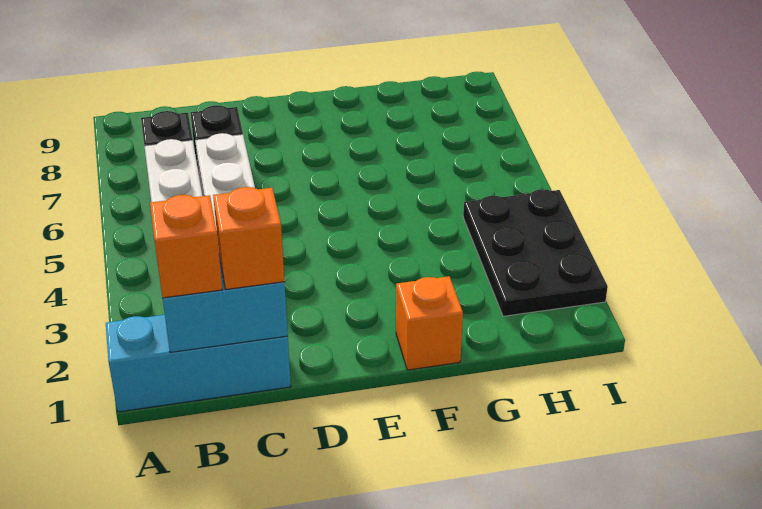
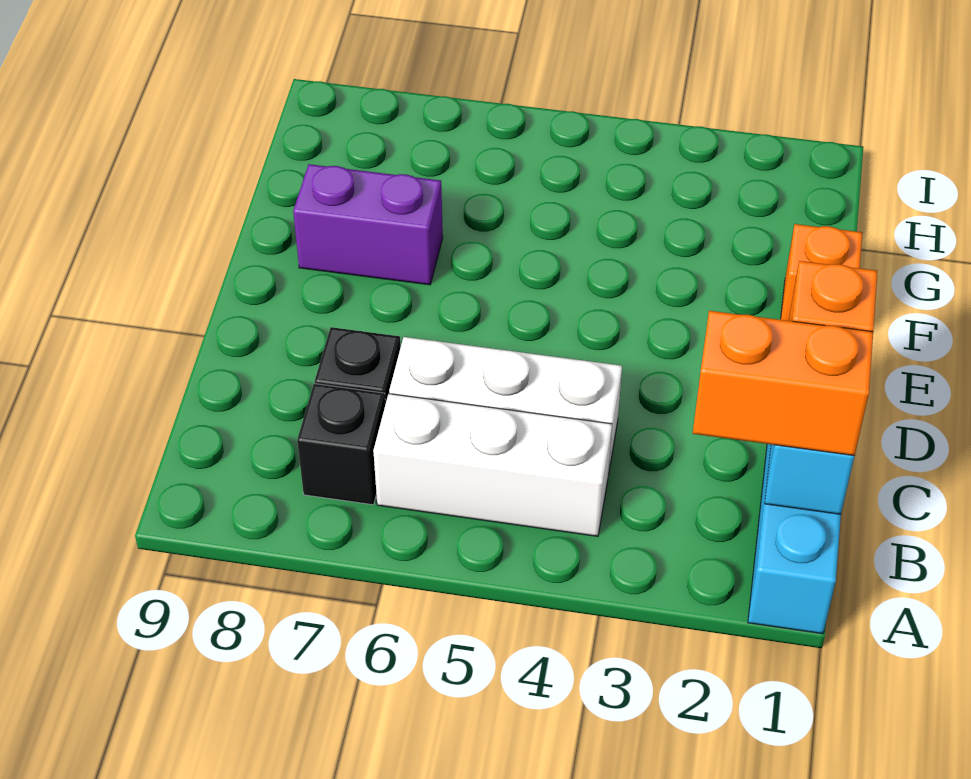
orange 1x1 brick [150,195,222,298] -> orange 1x2 brick [693,311,873,456]
none -> purple 1x2 brick [293,164,443,285]
black 2x3 plate [463,189,608,316] -> none

